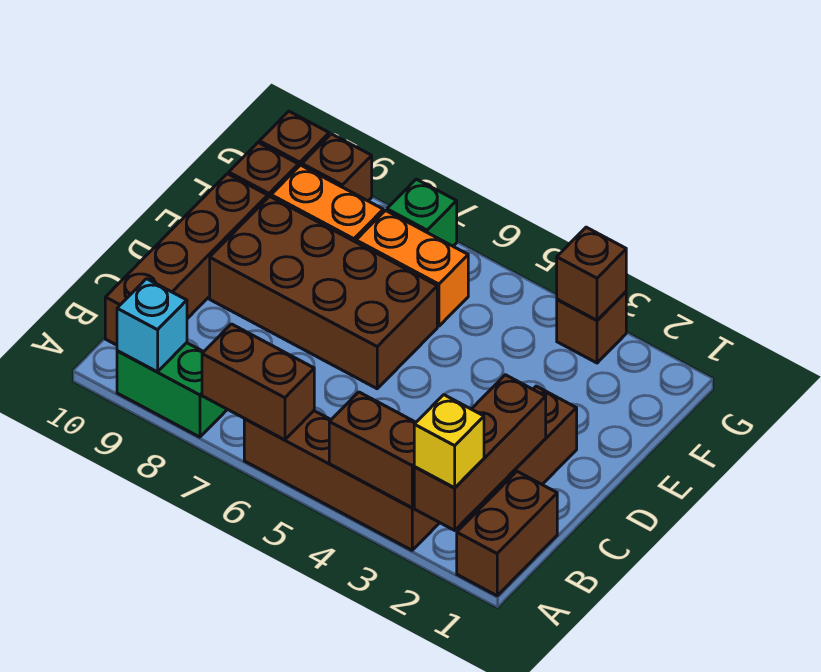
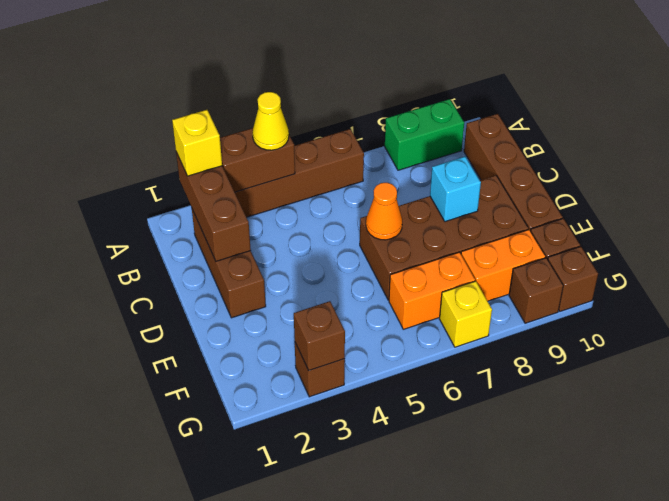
brown 1x2 brick [457,472,557,596] -> none
none -> yellow 1x1 cone [253,92,289,150]
brown 1x2 brick [202,324,314,440] -> none
cyan 1x1 brick [117,279,187,372] -> cyan 1x1 brick moved to [430,157,481,222]
none -> orange 1x1 cone [366,183,402,240]
green 1x1 brick [387,179,457,246] -> yellow 1x1 brick [440,281,492,347]

